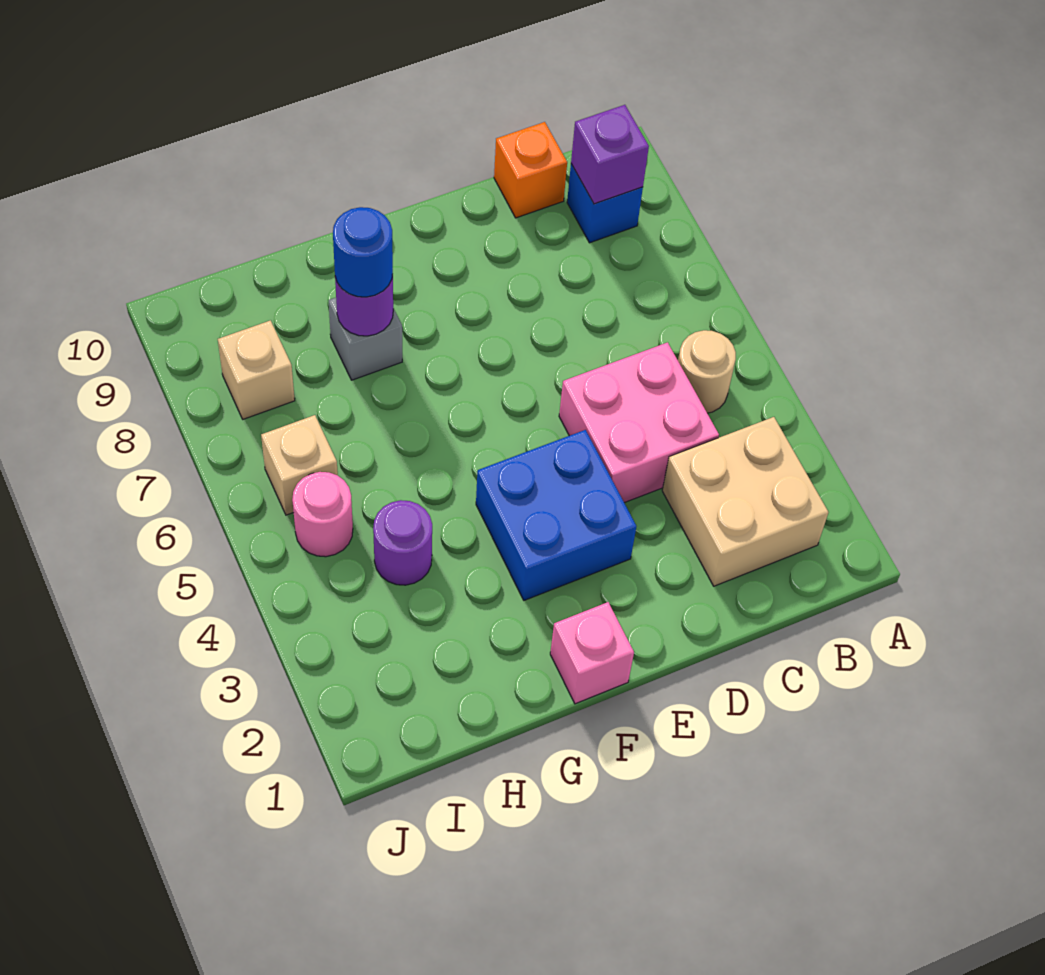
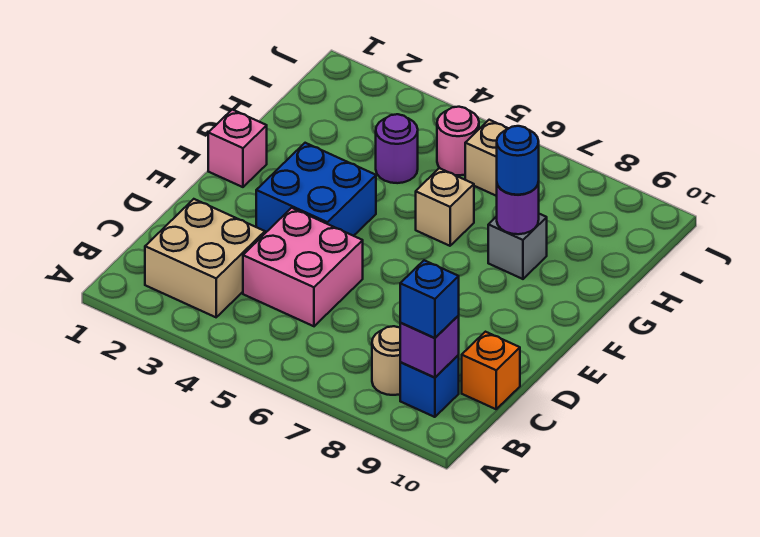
tan 1x1 round brick [678,330,736,413] -> tan 1x1 round brick moved to [372,326,400,395]
none -> blue 1x1 brick [400,260,459,338]
tan 1x1 brick [218,320,295,419] -> tan 1x1 brick moved to [416,168,474,246]

